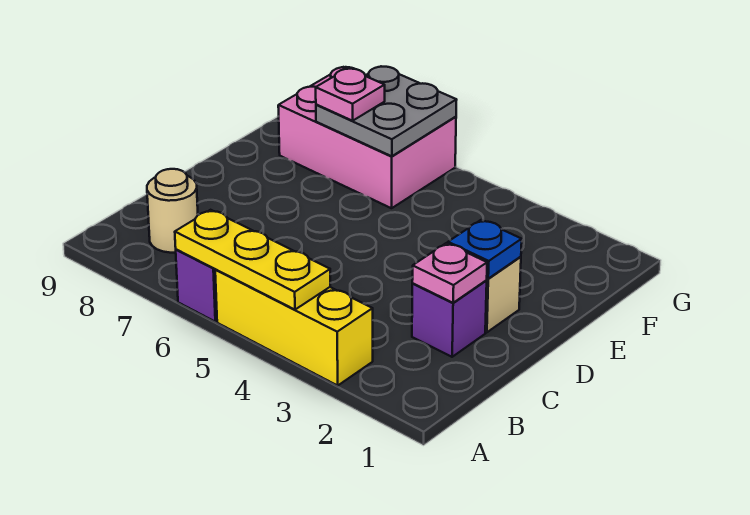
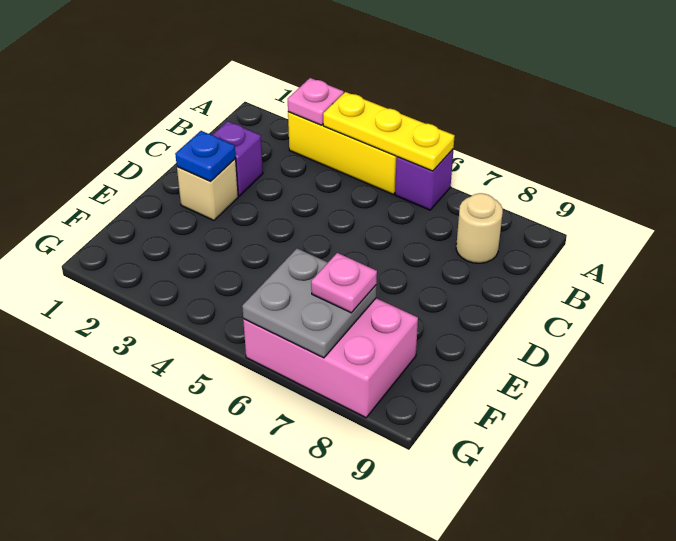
pink 1x1 plate [412,243,487,303] -> pink 1x1 plate moved to [288,78,344,125]

